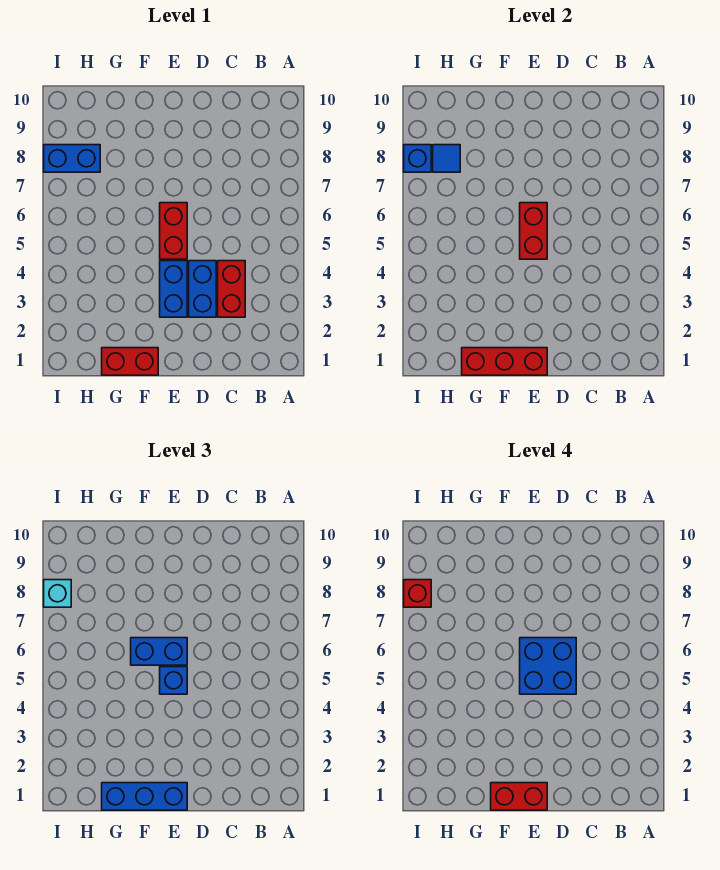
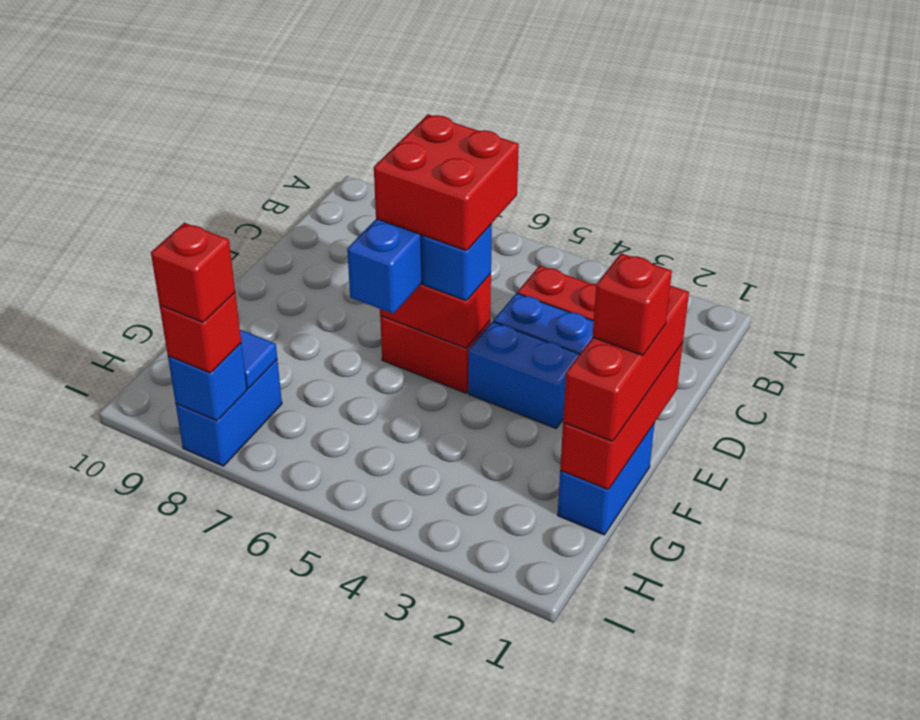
blue 2x2 brick [520,638,576,694] -> red 2x2 brick [374,114,519,251]
blue 1x3 brick [102,783,187,810] -> red 1x3 brick [563,285,689,442]
red 1x2 brick [491,783,547,810] -> red 1x1 brick [592,253,672,356]
red 1x2 brick [102,348,158,375] -> blue 1x2 brick [558,423,655,535]
cyan 1x1 brick [44,580,71,607] -> red 1x1 brick [160,293,241,373]

